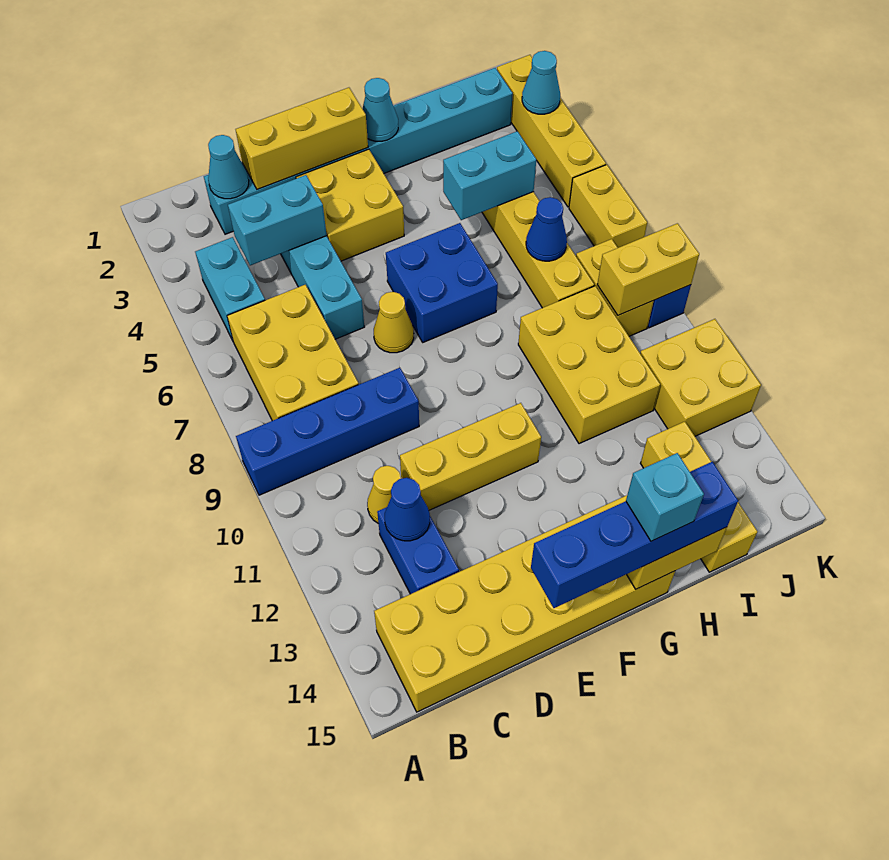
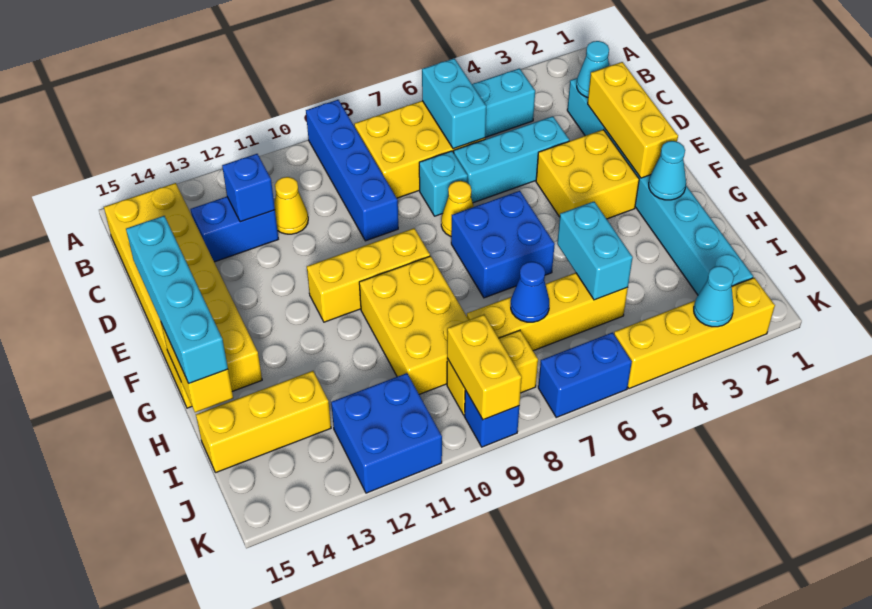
cyan 1x2 brick [228,175,327,265] -> cyan 1x2 brick moved to [422,58,486,149]
blue 1x1 cone [385,478,430,541] -> blue 1x1 brick [222,154,275,222]
yellow 1x3 brick [400,403,541,510] -> yellow 1x3 brick turned to [307,228,430,322]
blue 1x4 brick [531,462,738,608] -> cyan 1x4 brick [126,216,228,383]
cyan 1x1 brick [626,453,704,541] -> cyan 1x1 brick moved to [419,151,468,216]
yellow 2x3 brick [518,286,660,444] -> yellow 2x3 brick turned to [359,256,468,394]
yellow 2x2 brick [640,319,761,436] -> blue 2x2 brick [331,373,442,493]
yellow 1x2 brick [569,165,647,248] -> blue 1x2 brick [538,332,632,417]

